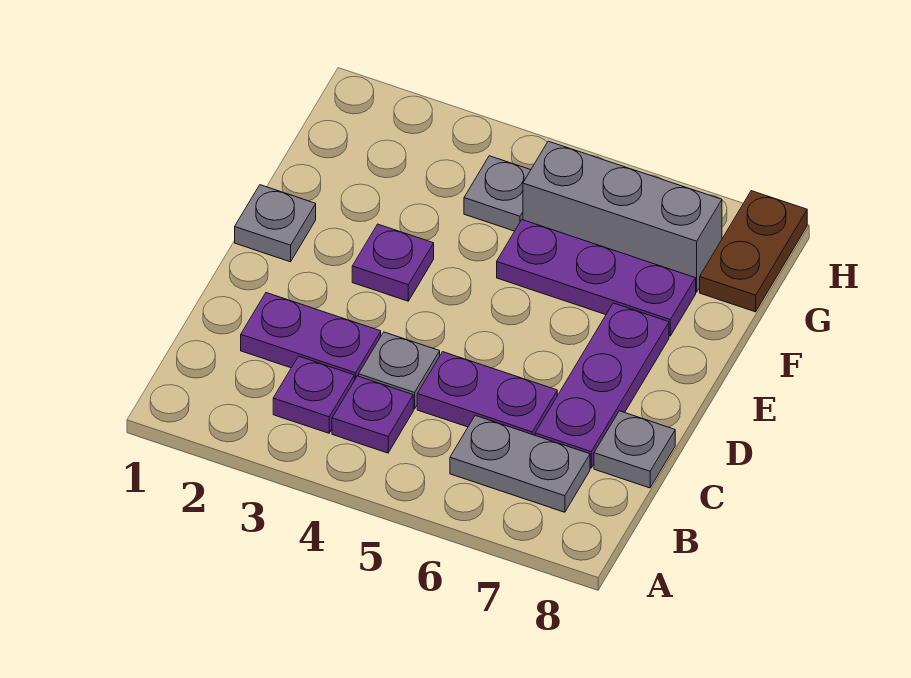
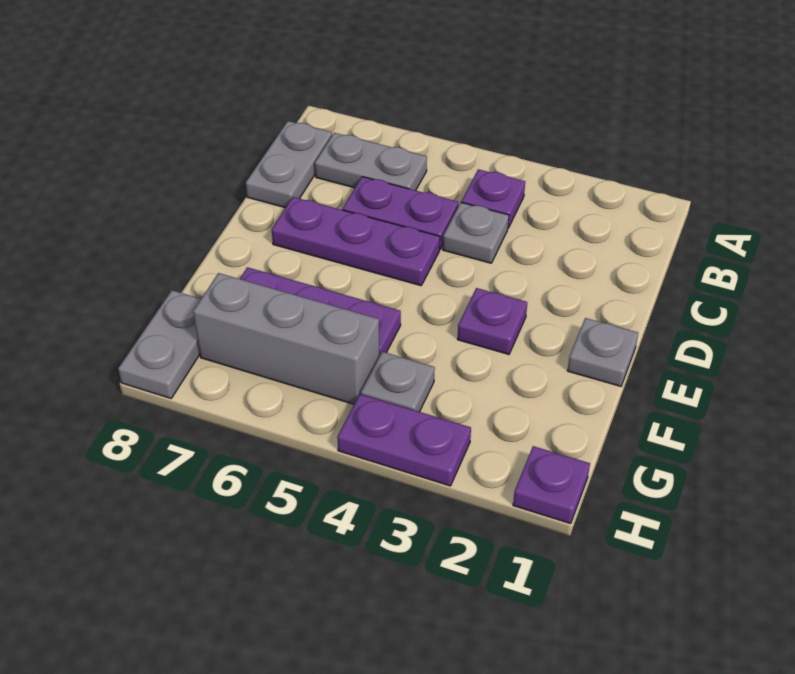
purple 1x1 plate [273,356,354,433] -> purple 1x1 plate moved to [513,446,590,524]
purple 1x2 plate [241,293,381,380] -> purple 1x2 plate moved to [337,394,471,486]
purple 1x3 plate [535,303,669,468] -> purple 1x3 plate turned to [272,197,440,286]
grey 1x1 plate [594,411,675,488] -> grey 1x2 plate [246,121,332,208]
brown 1x2 plate [700,191,807,312] -> grey 1x2 plate [118,290,201,398]

